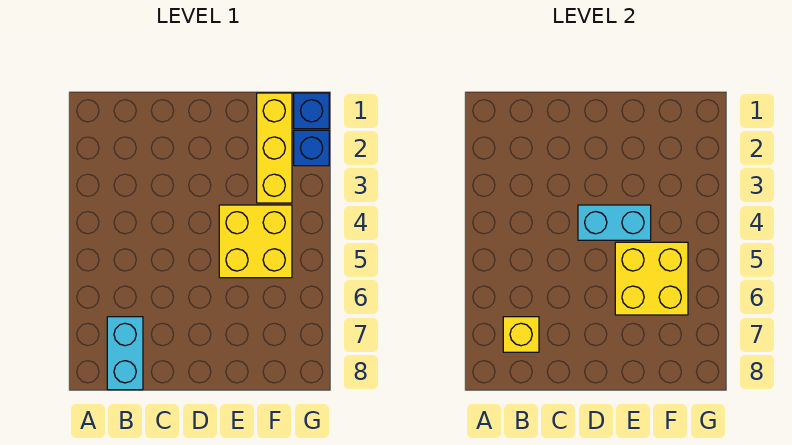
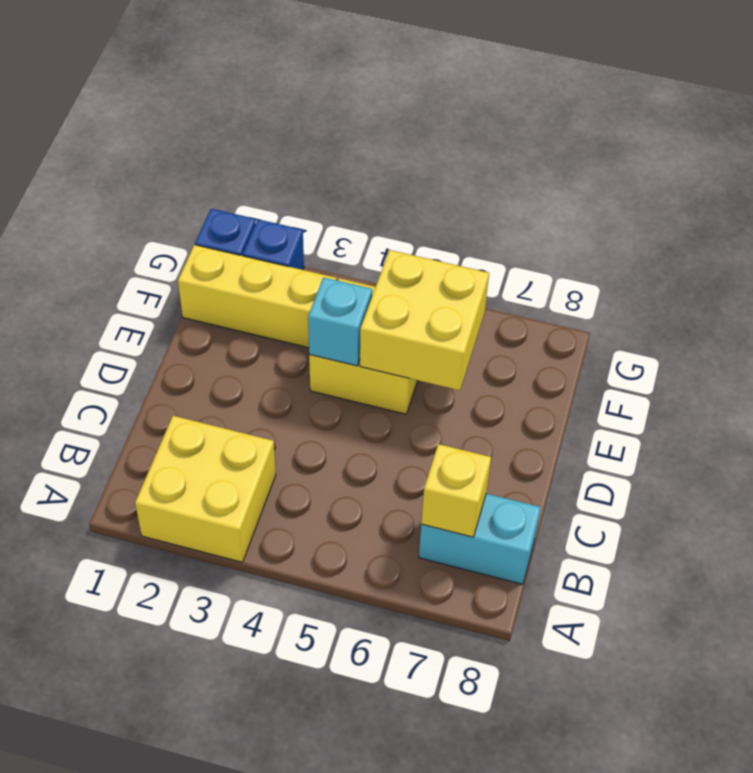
none -> yellow 2x2 brick [135,416,276,562]
cyan 1x2 brick [578,205,651,240] -> cyan 1x1 brick [308,277,372,366]

